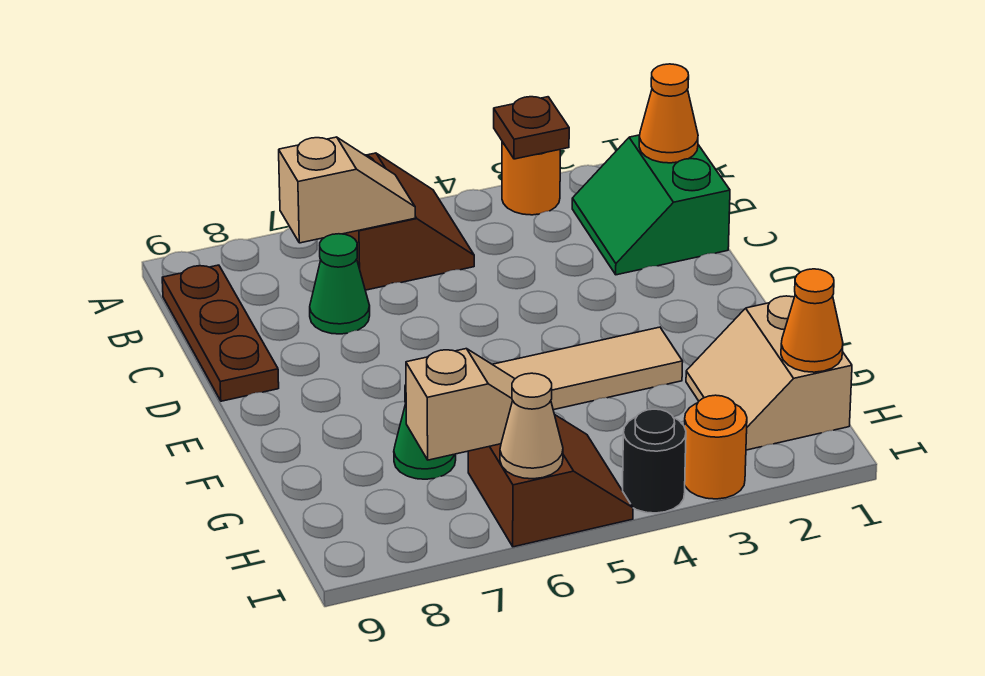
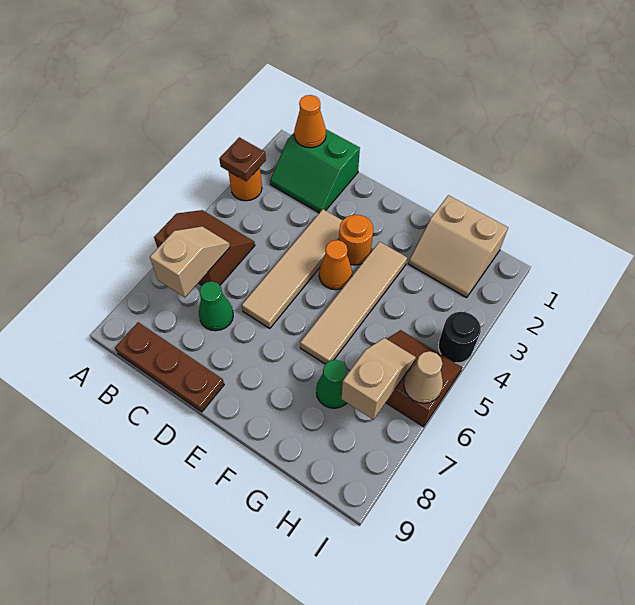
none -> tan 1x4 tile [242,209,343,328]
orange 1x1 cone [781,269,843,372] -> orange 1x1 cone moved to [319,240,352,290]
orange 1x1 round brick [684,395,747,499] -> orange 1x1 round brick moved to [339,215,373,265]

